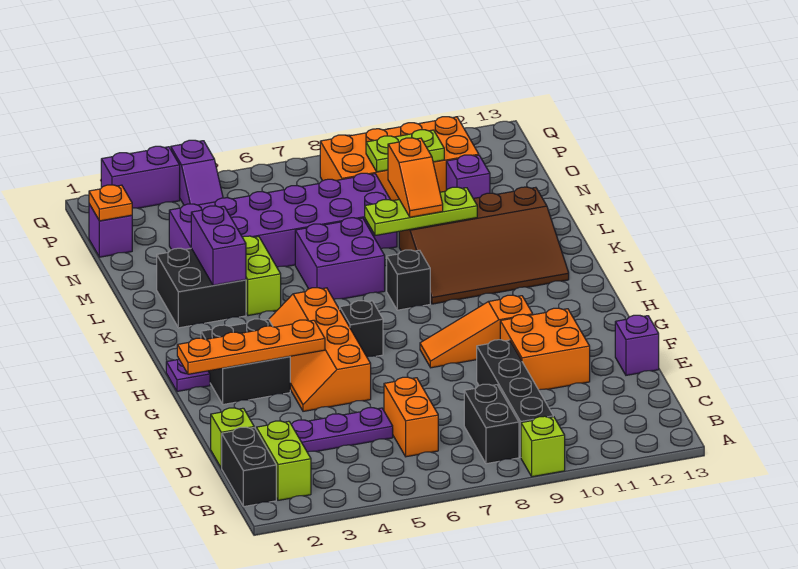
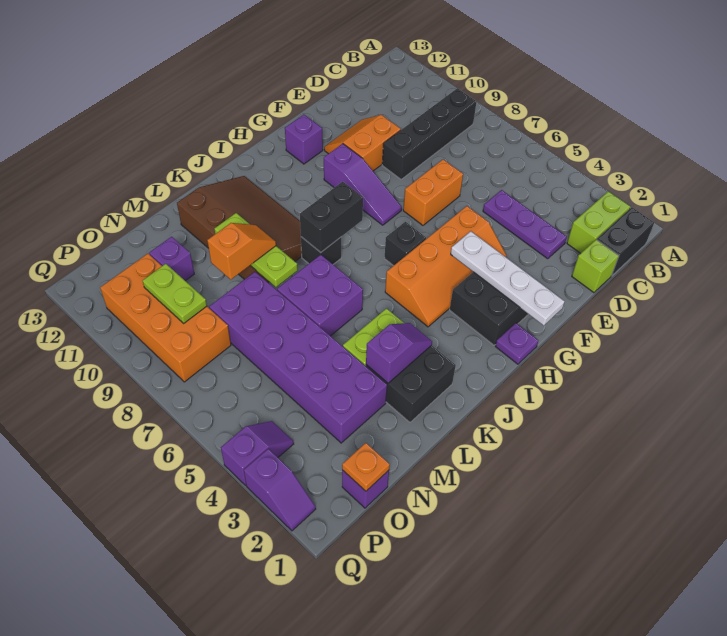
lime 1x1 brick [521,416,565,477] -> none
black 1x2 brick [464,384,519,464] -> black 1x2 brick moved to [300,182,363,252]
orange 1x2 brick [384,377,438,457] -> orange 1x2 brick moved to [403,159,463,225]
orange 2x2 brick [500,308,590,390] -> orange 2x2 slope [324,115,401,171]
purple 1x1 brick [615,315,659,375] -> purple 1x1 brick moved to [285,115,323,164]
orange 1x4 plate [177,320,325,374] -> white 1x4 plate [451,231,565,326]
orange 1x3 slope [420,295,533,368] -> purple 1x3 slope [324,144,402,225]
purple 1x2 brick [191,206,246,285] -> purple 1x2 slope [366,323,432,383]
purple 1x2 brick [101,146,180,208] -> purple 1x2 slope [244,449,316,531]

